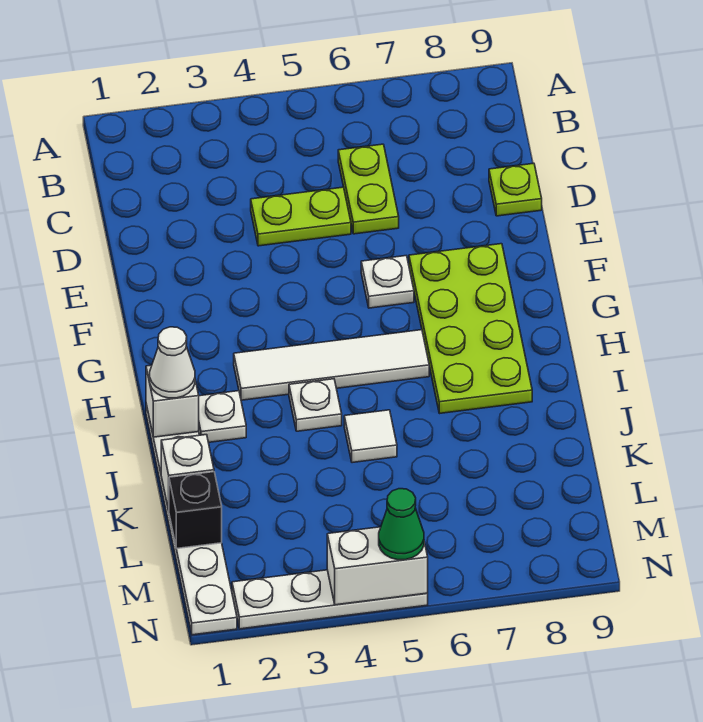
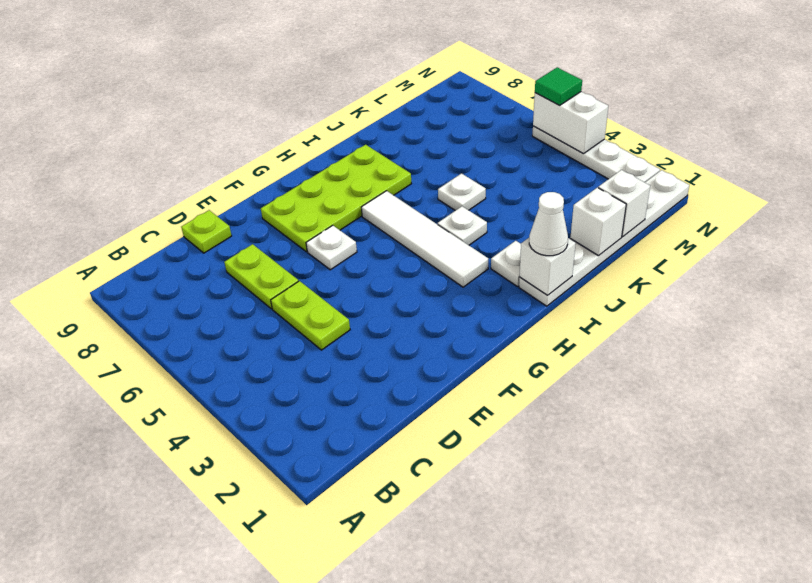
lime 1x2 plate [338,144,399,234] -> lime 1x2 plate turned to [224,244,298,309]
white 1x1 tile [344,410,397,463] -> white 1x1 plate [438,174,486,211]
black 1x1 brick [169,472,222,549] -> white 1x1 brick [598,170,650,237]
green 1x1 cone [379,489,424,560] -> green 1x1 tile [535,67,582,105]

